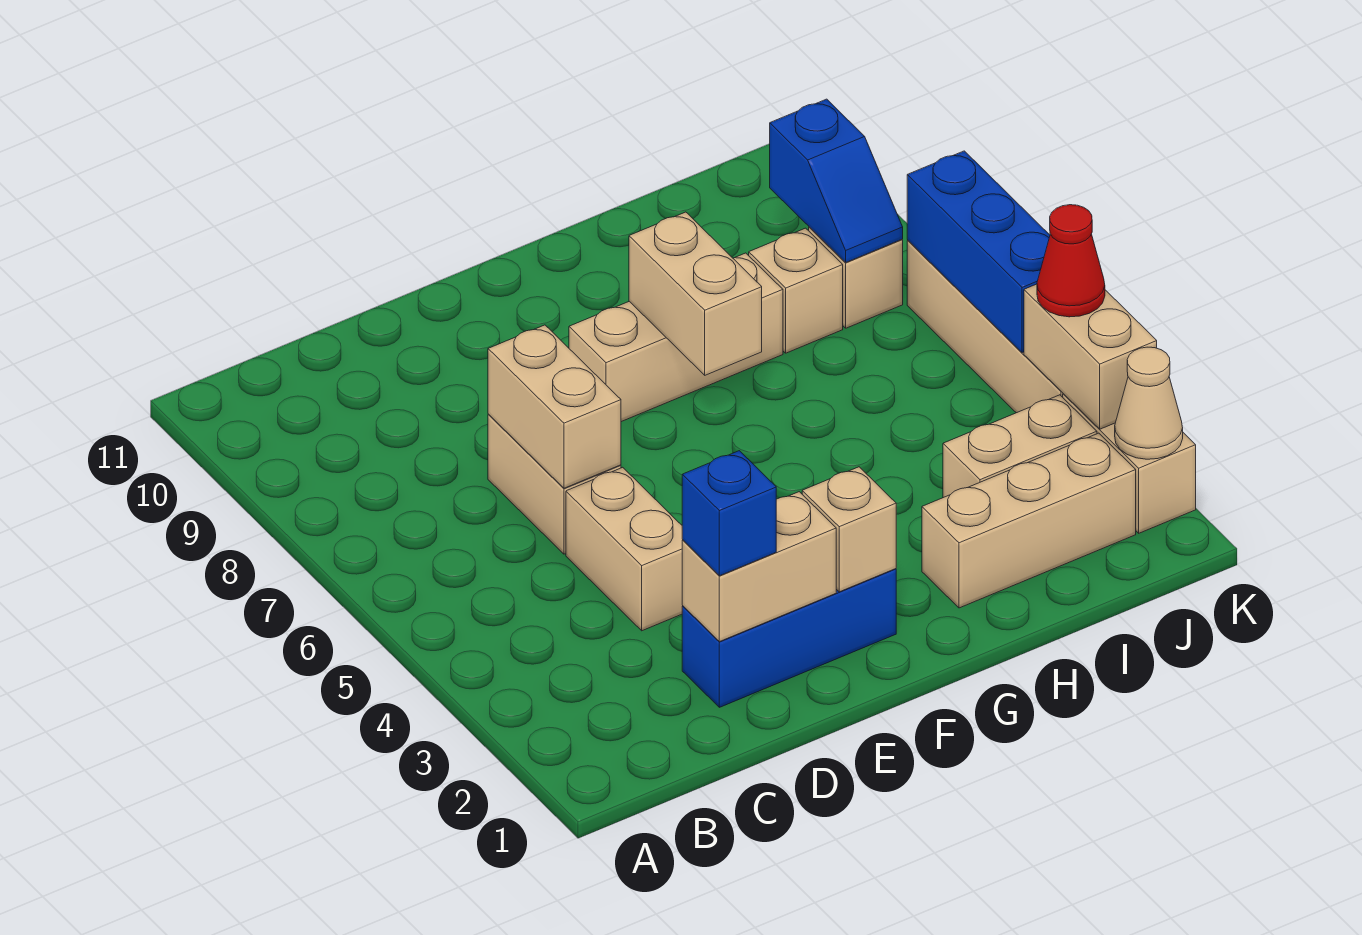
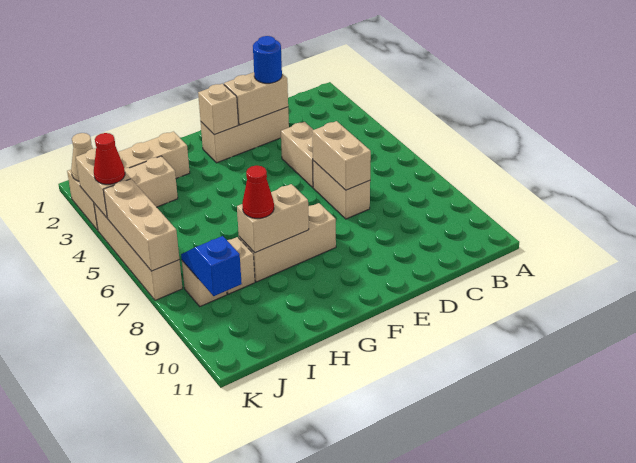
blue 1x3 brick [682,569,896,707] -> tan 1x3 brick [201,107,289,163]
blue 1x1 brick [682,451,776,576] -> blue 1x1 round brick [253,36,282,83]
tan 1x2 brick [629,212,762,375] -> tan 1x2 brick turned to [237,184,309,253]
none -> red 1x1 cone [242,165,274,218]
blue 1x3 brick [907,151,1050,353] -> tan 1x3 brick [104,179,179,271]

